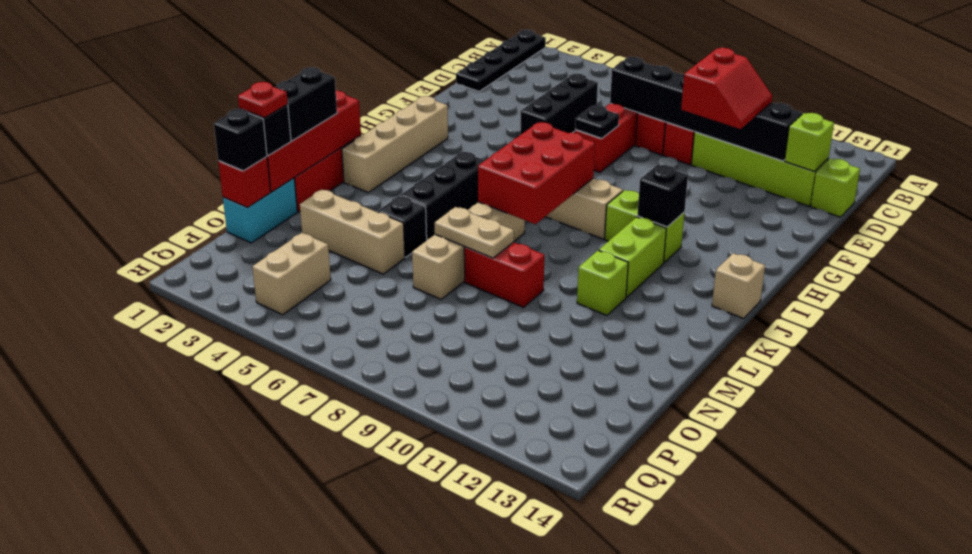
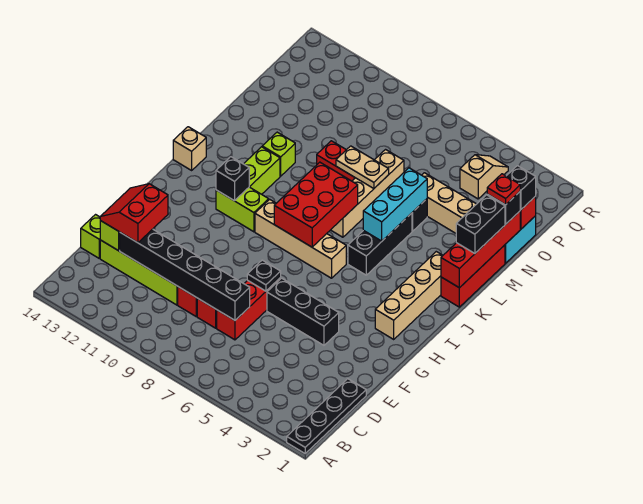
black 1x3 brick [520,74,598,135] -> black 1x3 brick turned to [267,278,339,345]
red 2x2 slope [681,48,772,129] -> red 2x2 slope moved to [100,184,168,243]
none -> cyan 1x3 brick [363,168,427,241]
tan 1x2 brick [252,233,331,315] -> tan 1x2 slope [460,155,508,199]

